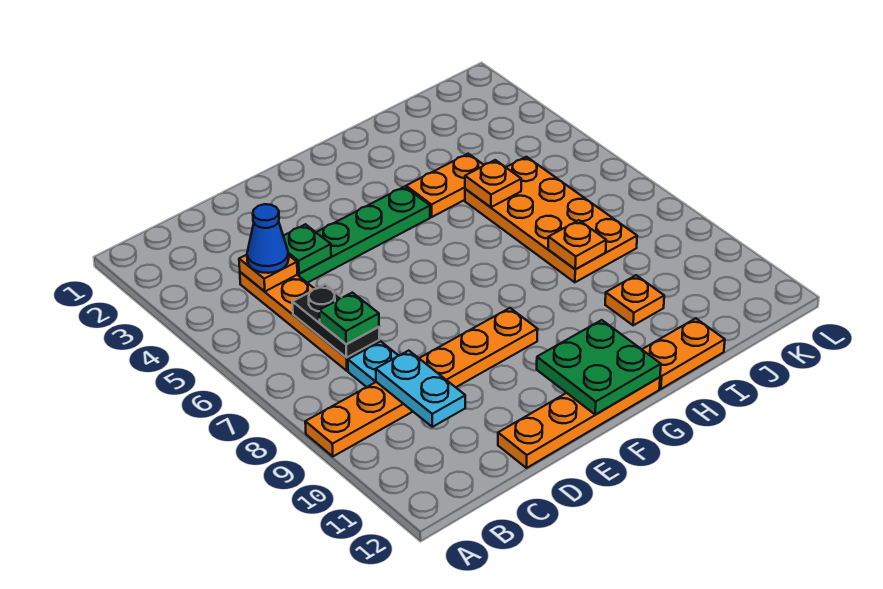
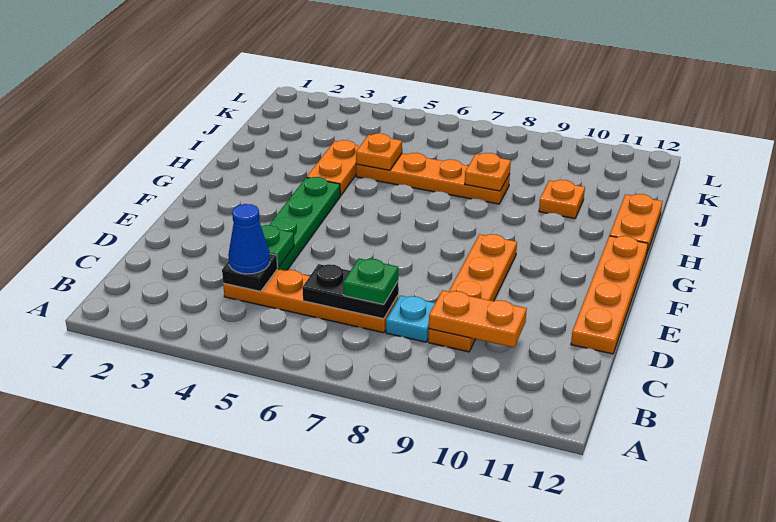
orange 1x6 plate [305,308,538,456] -> orange 1x4 plate [428,234,517,352]
orange 1x1 plate [239,255,297,291] -> black 1x1 plate [222,254,278,291]
cyan 1x2 plate [376,351,465,427] -> orange 1x2 plate [429,290,527,347]
green 2x2 plate [537,320,661,414] -> none
orange 2x4 plate [465,157,637,282] -> orange 1x4 plate [356,153,510,204]

